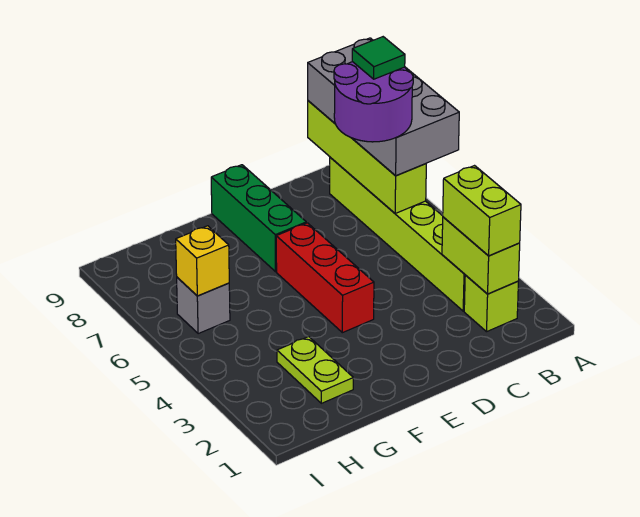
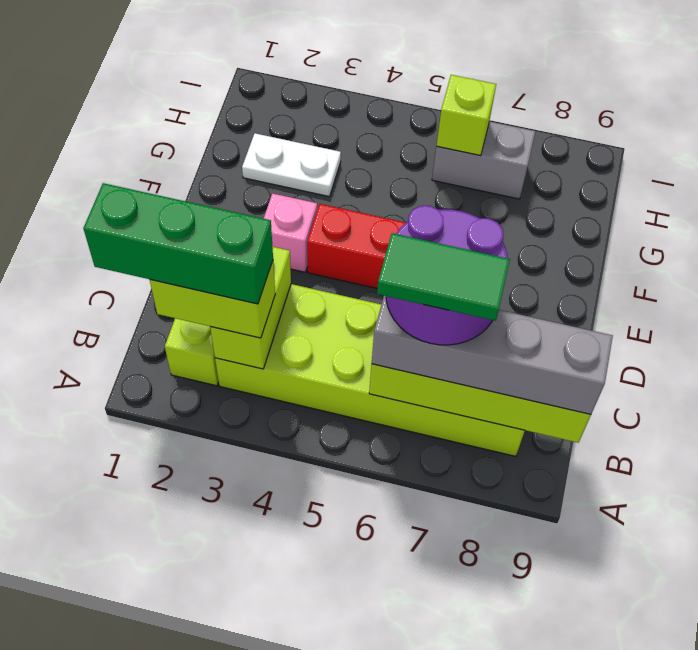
grey 2x4 brick [308,38,459,176] -> grey 1x4 brick [372,296,613,414]
lime 1x2 brick [442,217,520,294] -> lime 1x2 brick turned to [210,247,291,369]
lime 1x6 brick [330,157,465,311] -> lime 2x6 brick [215,284,525,456]
green 1x1 tile [352,37,405,79] -> green 1x2 tile [377,233,510,321]
none -> pink 1x1 brick [264,193,317,272]
green 1x3 brick [211,165,306,272] -> green 1x3 brick moved to [83,183,273,304]
lime 1x2 plate [277,337,353,403] -> white 1x2 plate [242,133,341,197]
grey 1x1 brick [177,277,230,334] -> grey 1x2 brick [432,121,535,199]
yellow 1x1 brick [176,226,229,296] -> lime 1x1 brick [437,75,496,156]

